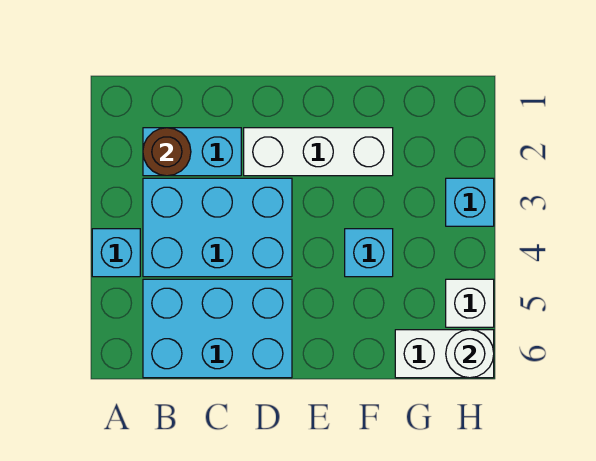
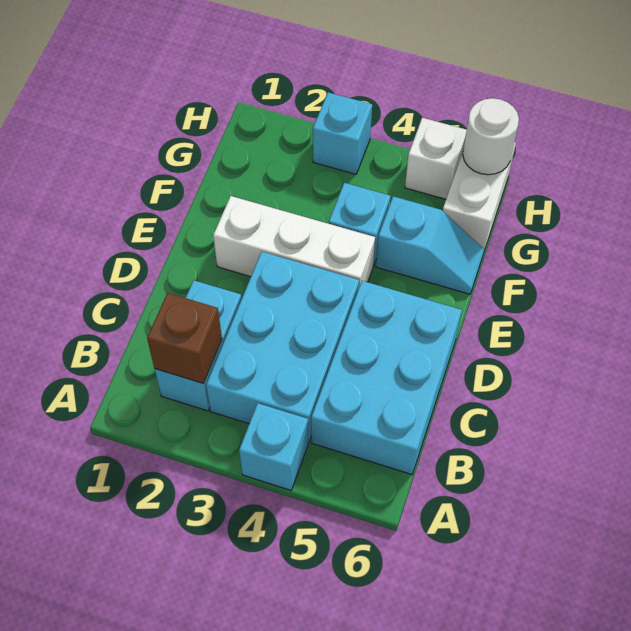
brown 1x1 round brick [143,128,191,176] -> brown 1x1 brick [147,293,222,383]
white 1x3 brick [244,128,393,176] -> white 1x3 brick turned to [213,196,375,287]
none -> cyan 1x2 slope [376,196,484,294]

